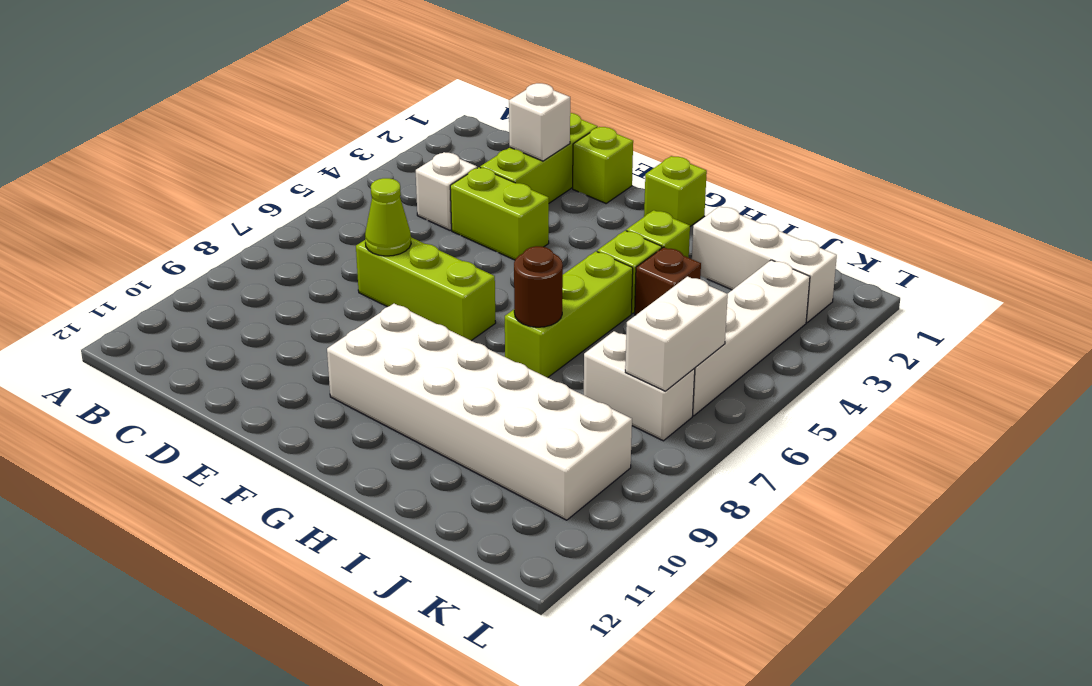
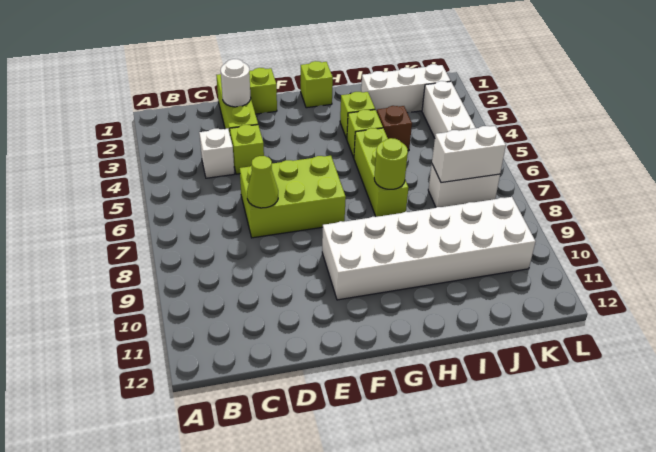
white 1x1 brick [509,83,570,161] -> white 1x1 round brick [221,59,251,107]
lime 1x2 brick [450,167,549,260] -> lime 1x1 brick [230,125,264,174]
lime 1x3 brick [356,237,496,341] -> lime 2x3 brick [240,156,346,238]
brown 1x1 round brick [514,246,563,327] -> lime 1x1 round brick [374,138,408,189]
white 1x2 brick [625,276,728,391] -> white 1x2 brick turned to [432,126,506,183]

